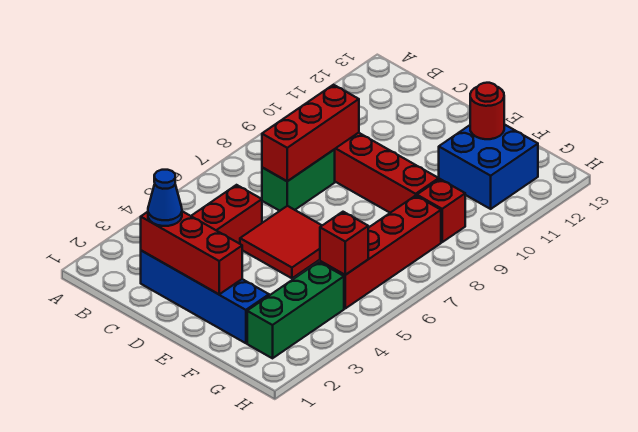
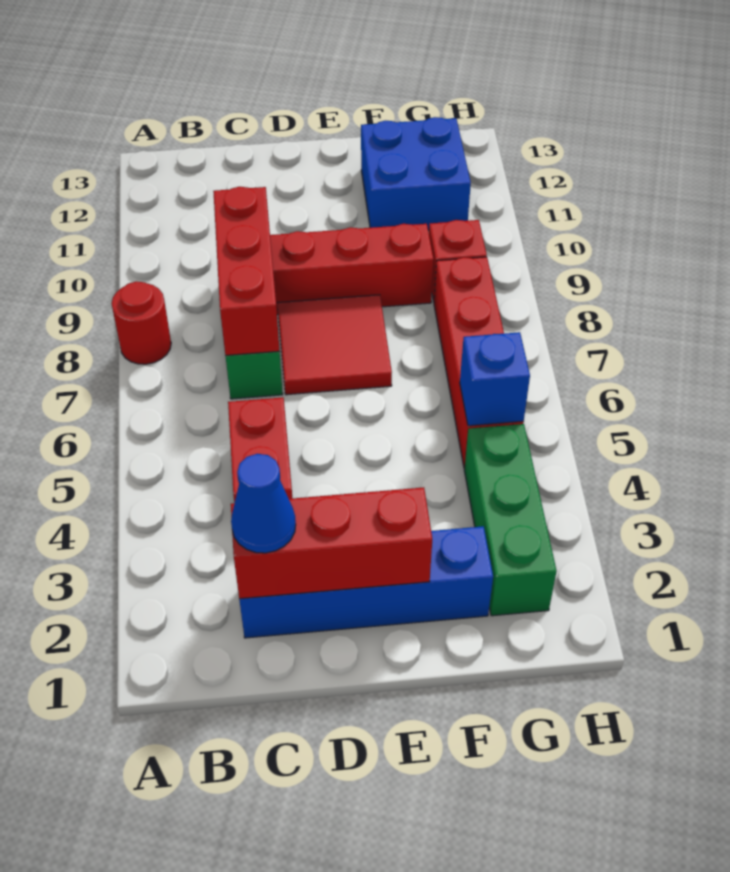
red 2x2 tile [240,206,322,278] -> red 2x2 tile moved to [277,295,392,395]
red 1x1 round brick [470,83,504,139] -> red 1x1 round brick moved to [111,281,171,364]
red 1x1 brick [320,212,368,275] -> blue 1x1 brick [460,332,530,426]

